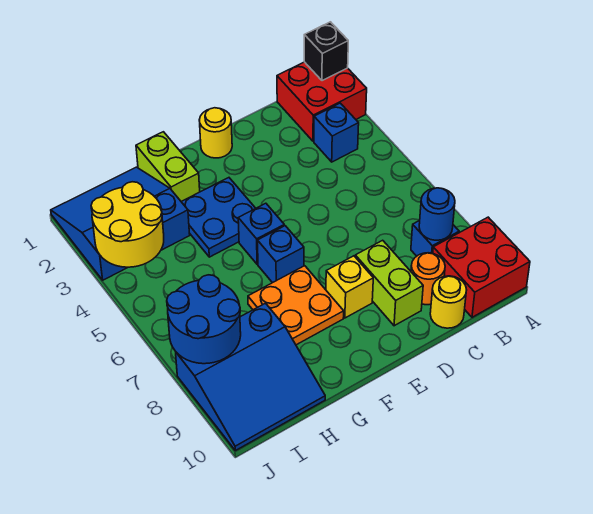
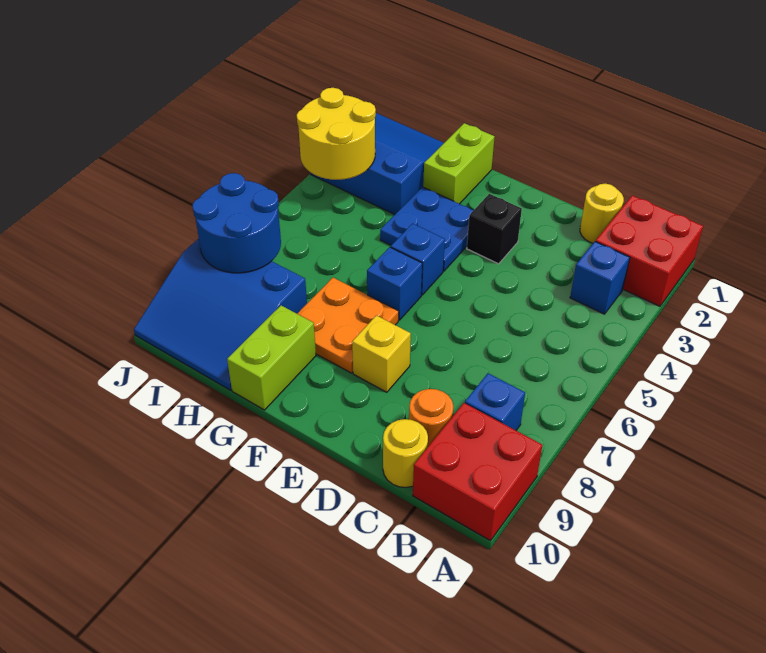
black 1x1 brick [304,22,348,81] -> black 1x1 brick moved to [467,194,522,264]
blue 1x1 round brick [419,188,455,240] -> none
lime 1x2 brick [355,240,423,326] -> lime 1x2 brick moved to [227,306,316,410]
yellow 1x1 round brick [199,108,232,158] -> yellow 1x1 round brick moved to [580,184,624,243]

